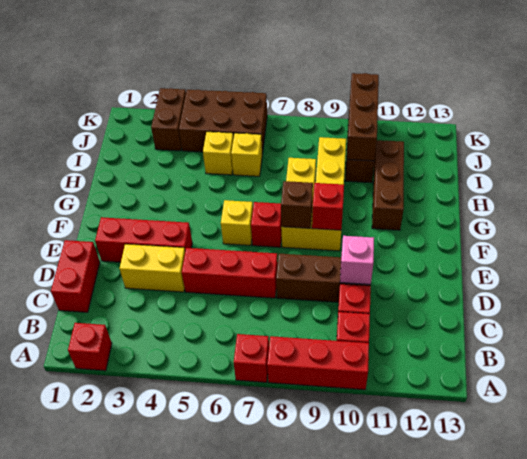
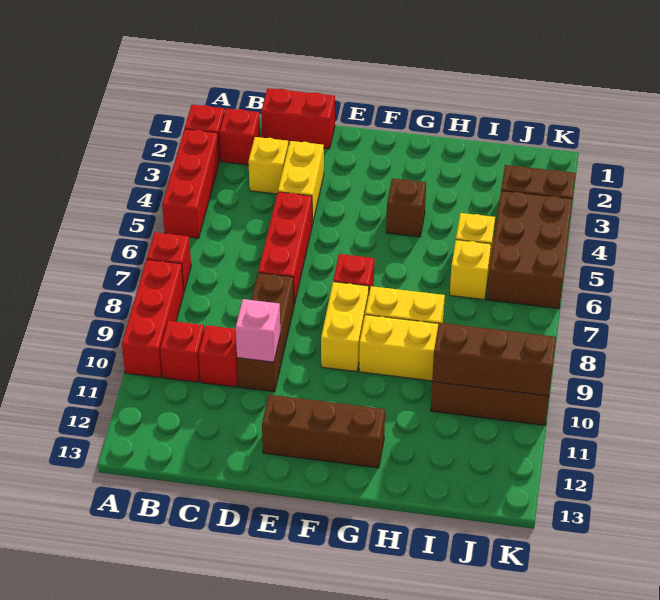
red 1x3 brick [95,217,192,262] -> red 1x3 brick moved to [162,129,219,238]
yellow 1x1 brick [221,200,253,245] -> yellow 1x1 brick moved to [248,137,288,194]
brown 1x1 brick [281,181,313,228] -> brown 1x1 brick moved to [386,178,426,237]
red 1x1 brick [312,183,344,230] -> red 1x1 brick moved to [220,108,260,165]
brown 1x3 brick [372,140,404,230] -> brown 1x3 brick moved to [262,395,385,468]

